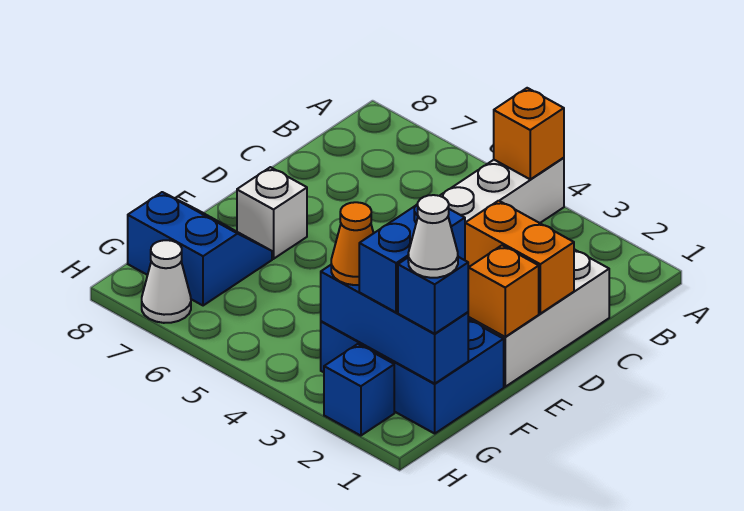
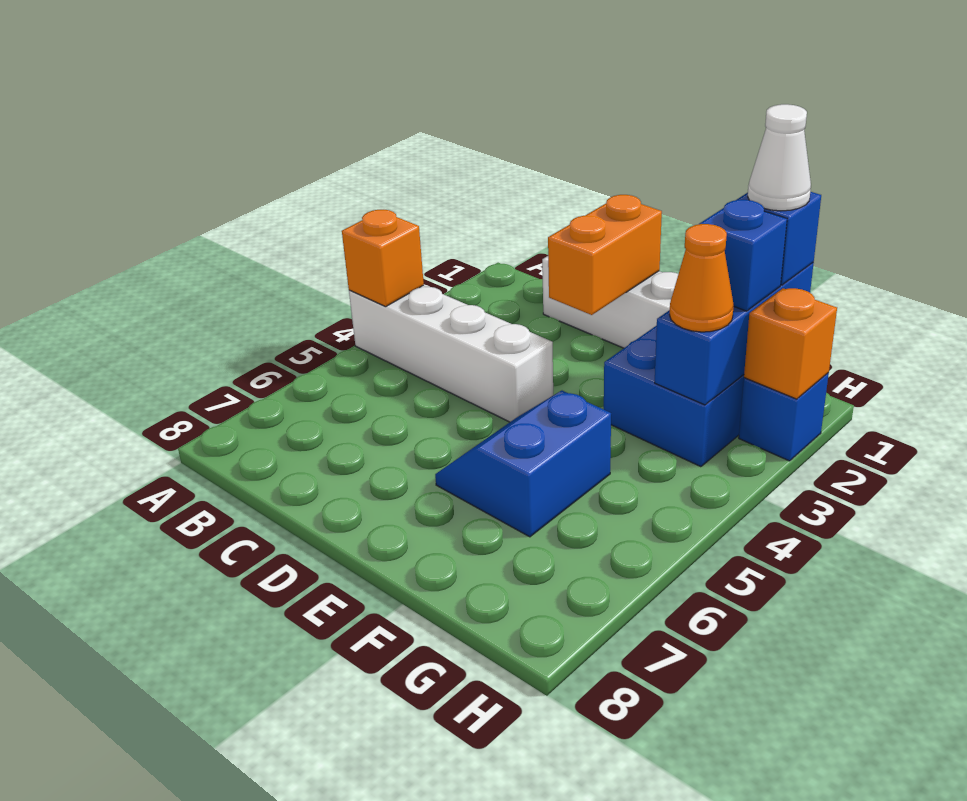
orange 1x1 brick [468,245,539,337] -> orange 1x1 brick moved to [744,288,837,399]
white 1x1 brick [237,167,307,259] -> none
blue 1x2 brick [359,204,465,312] -> blue 1x1 brick [699,200,787,311]
blue 2x2 slope [128,192,272,306] -> blue 2x2 slope moved to [435,391,611,537]
white 1x1 cone [142,240,191,323] -> none

